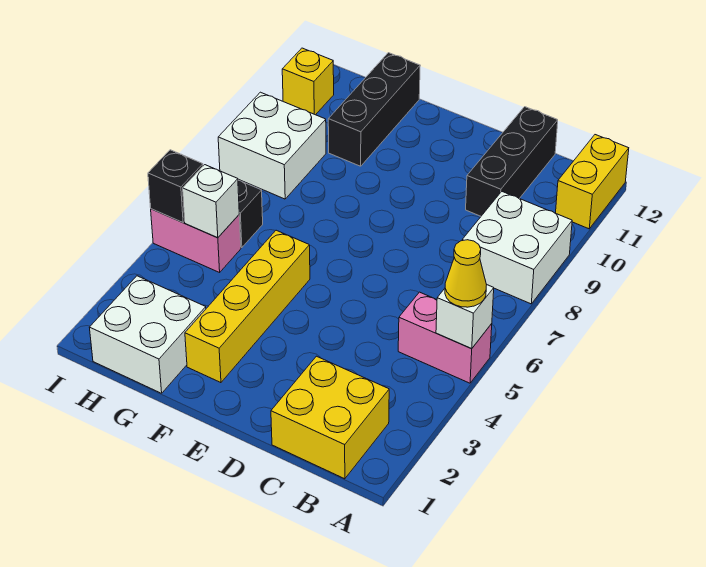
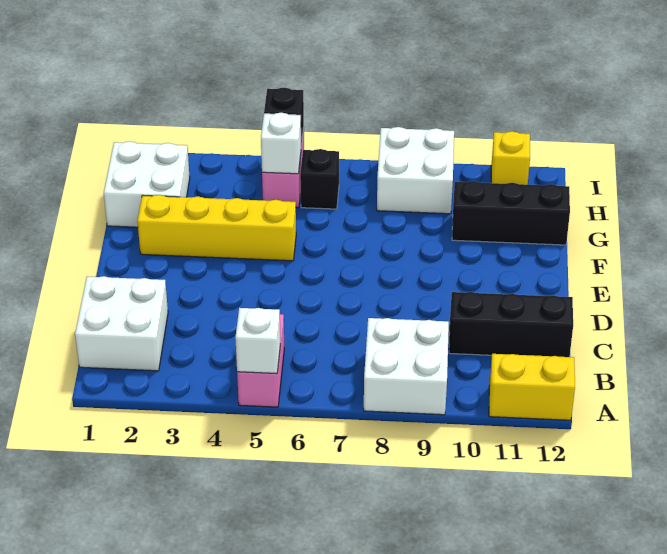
yellow 1x1 cone [445,240,487,307] -> none
yellow 2x2 brick [271,356,389,479] -> white 2x2 brick [75,276,168,371]

